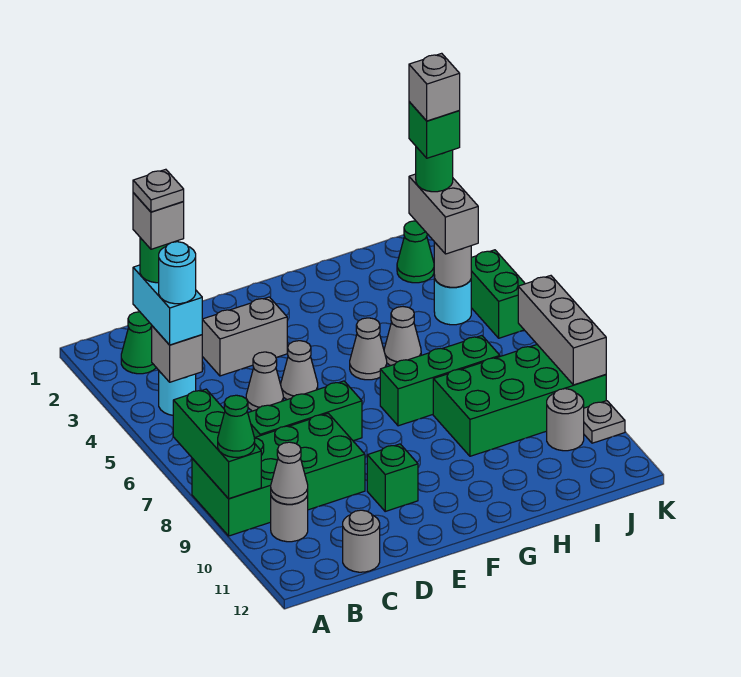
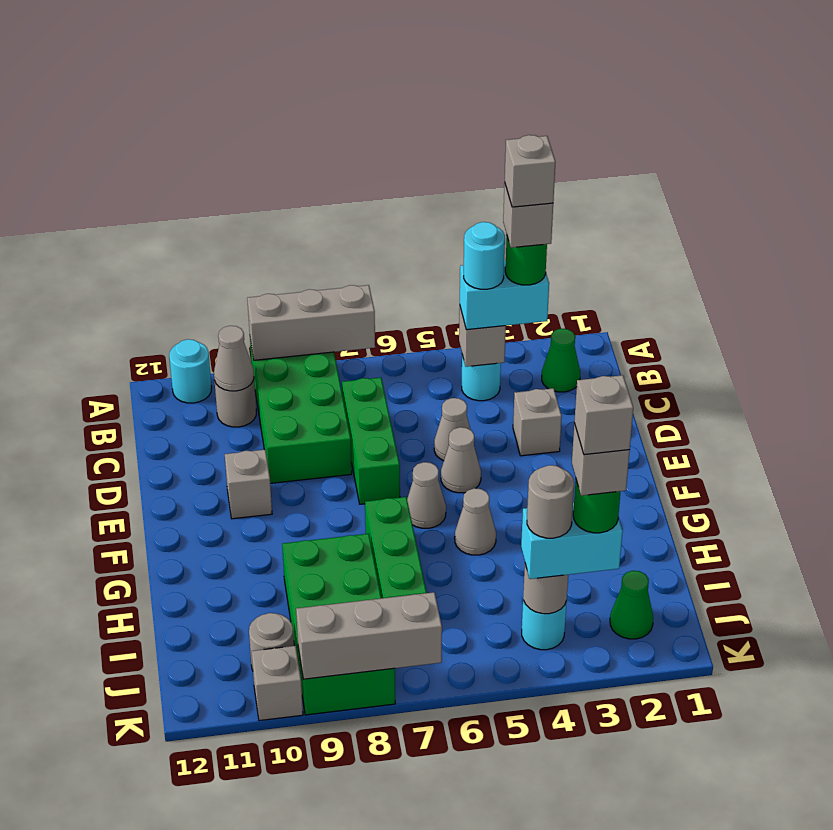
green 1x3 brick [173,389,261,499] -> grey 1x3 brick [247,285,375,360]
green 1x1 cone [218,395,255,457] -> none
none -> cyan 1x1 round brick [169,339,212,403]
grey 1x1 plate [133,169,184,212] -> grey 1x1 brick [505,135,555,207]
grey 1x1 round brick [343,510,380,572] -> grey 1x1 round brick moved to [527,465,574,538]
grey 1x2 brick [202,297,287,376] -> grey 1x1 brick [513,388,562,456]
green 1x1 brick [367,444,418,511] -> grey 1x1 brick [225,450,272,519]
grey 1x1 cone [384,307,421,366] -> grey 1x1 cone moved to [407,462,446,528]
grey 1x2 brick [409,174,478,254] -> cyan 1x2 brick [521,503,623,579]
green 1x1 brick [409,102,460,158] -> grey 1x1 brick [572,423,630,496]
green 1x2 brick [471,250,525,338] -> none
grey 1x1 plate [584,401,625,443] -> grey 1x1 brick [252,646,303,721]

